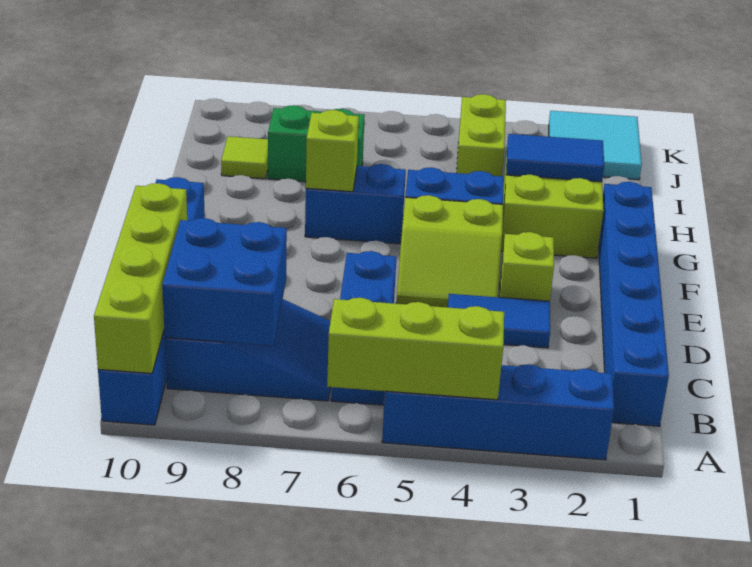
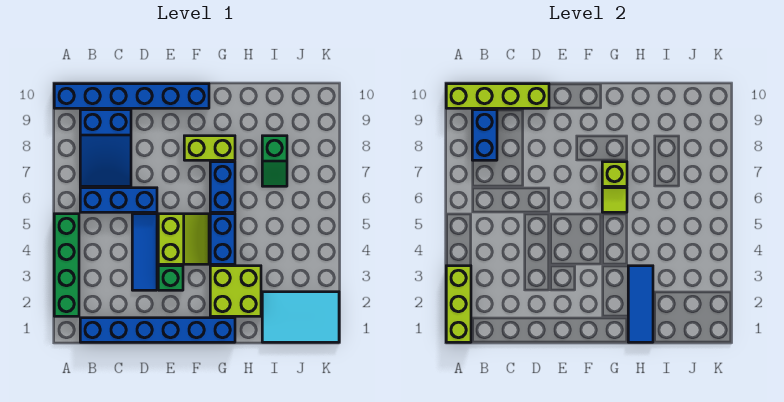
blue 1x4 brick [382,364,614,460] -> green 1x4 brick [54,214,79,316]
lime 1x3 brick [327,298,504,400] -> lime 1x3 brick moved to [446,266,471,342]
blue 2x2 brick [162,218,287,346] -> blue 1x2 brick [472,110,497,160]
blue 1x2 tile [448,294,550,348] -> blue 1x3 tile [132,214,157,290]
lime 1x1 brick [499,232,554,301] -> green 1x1 brick [158,266,183,290]
lime 2x2 slope [396,195,503,307] -> lime 2x2 slope turned to [158,214,209,264]
blue 1x2 tile [506,134,604,182] -> blue 1x3 tile [628,266,653,342]
lime 1x2 brick [457,94,506,176] -> lime 1x2 brick moved to [184,136,235,160]
green 1x2 brick [268,105,365,182] -> green 1x2 slope [262,136,287,186]
lime 1x1 tile [221,136,268,179] -> lime 1x1 tile moved to [602,188,627,212]
cyan 2x2 tile [549,111,642,180] -> cyan 2x3 tile [262,292,339,342]

